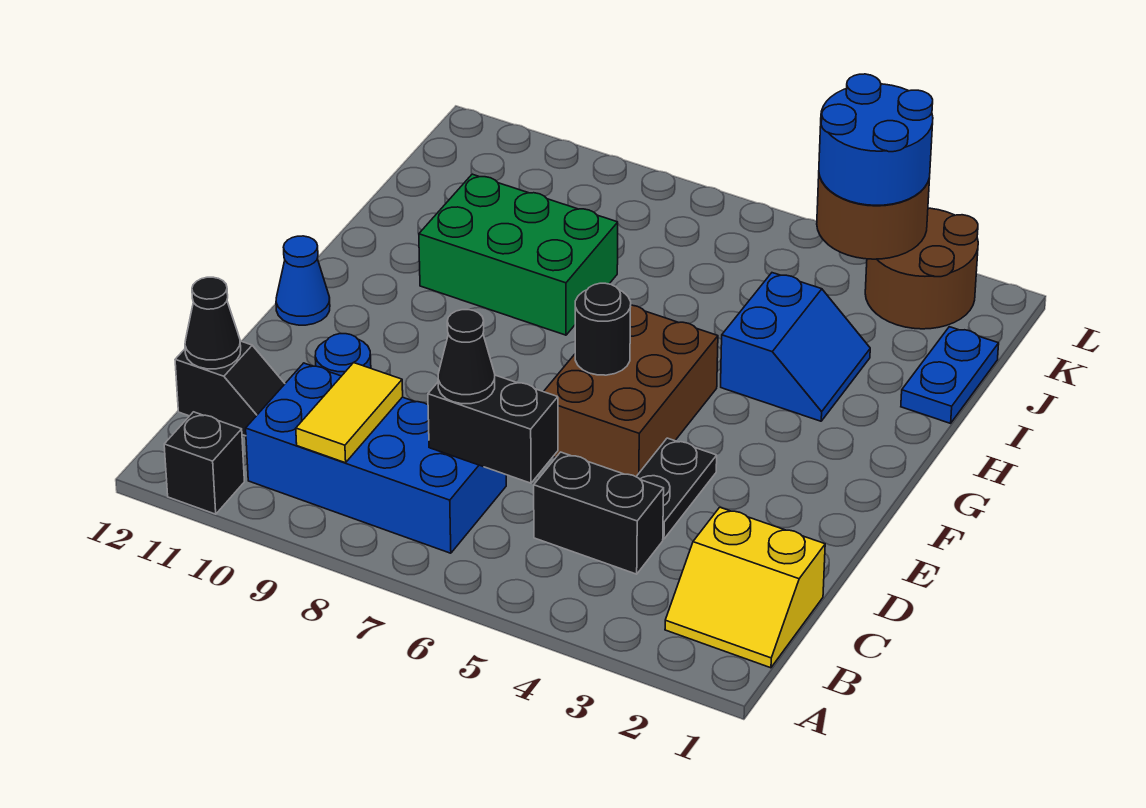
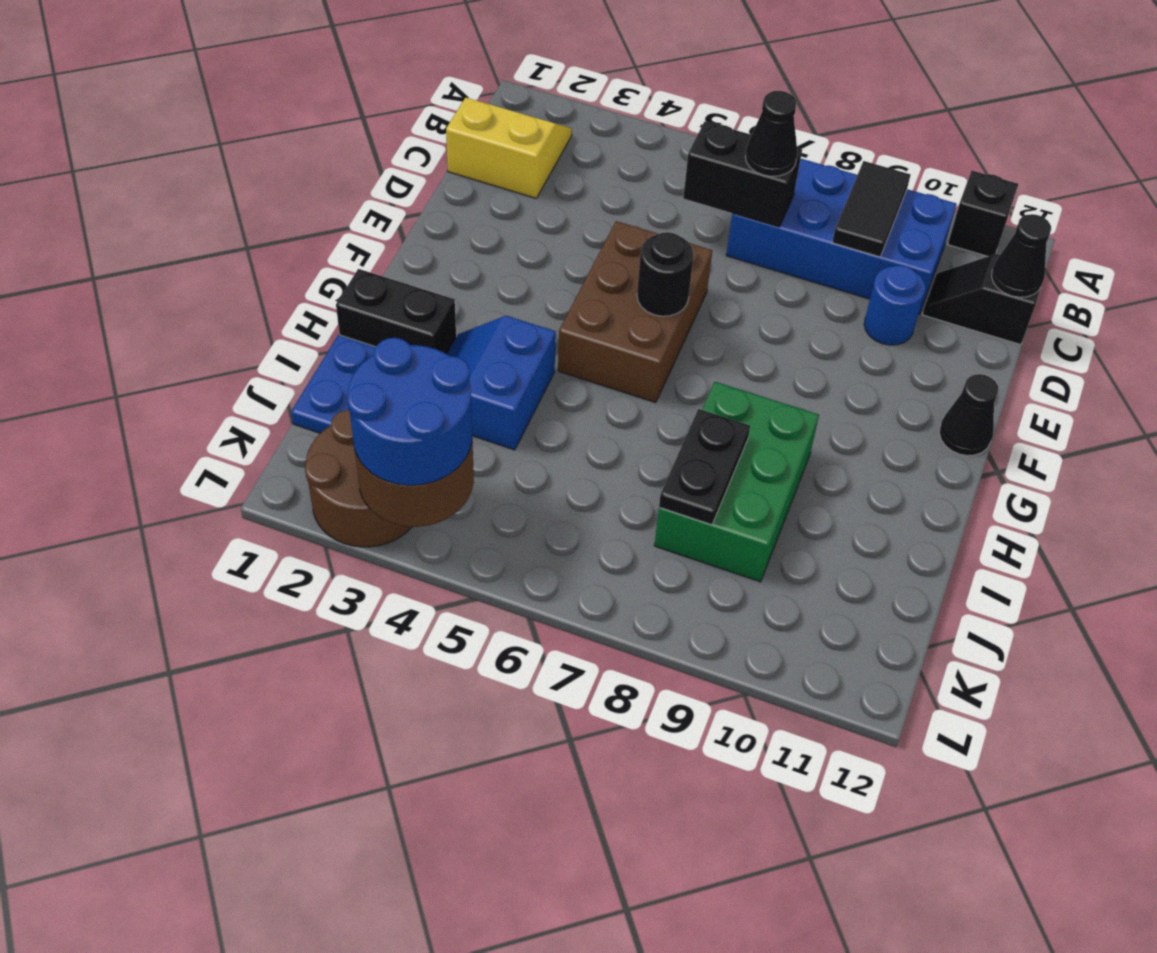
yellow 1x2 tile [296,363,403,463] -> black 1x2 tile [832,161,910,257]
black 1x2 brick [534,452,664,574] -> black 1x2 brick moved to [336,269,456,354]
black 1x2 plate [636,438,717,539] -> black 1x2 plate moved to [659,409,750,525]
blue 1x1 cone [276,236,330,325] -> black 1x1 cone [939,374,999,456]
green 2x3 brick [419,174,618,335] -> green 2x3 brick turned to [654,382,819,582]

